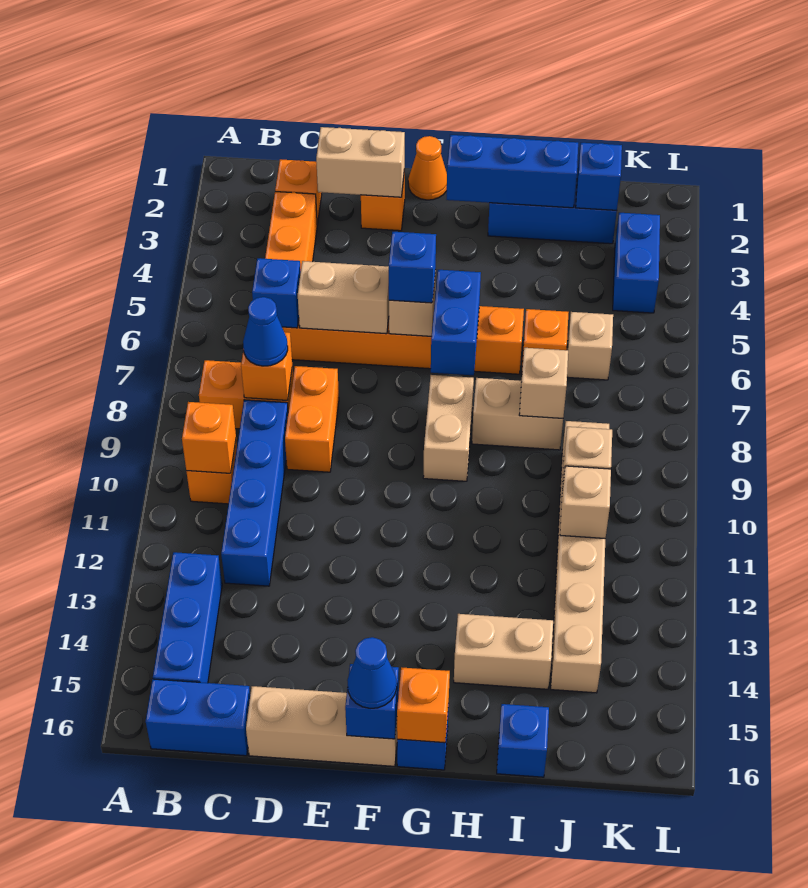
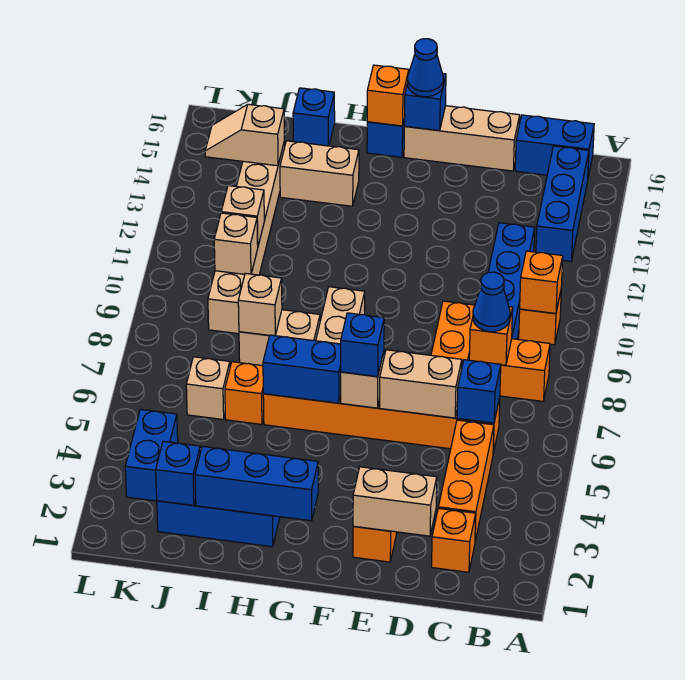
orange 1x1 cone [408,136,447,200] -> none
blue 1x2 brick [431,270,481,375] -> blue 1x2 brick turned to [263,335,341,403]
none -> tan 1x2 slope [205,104,284,166]

